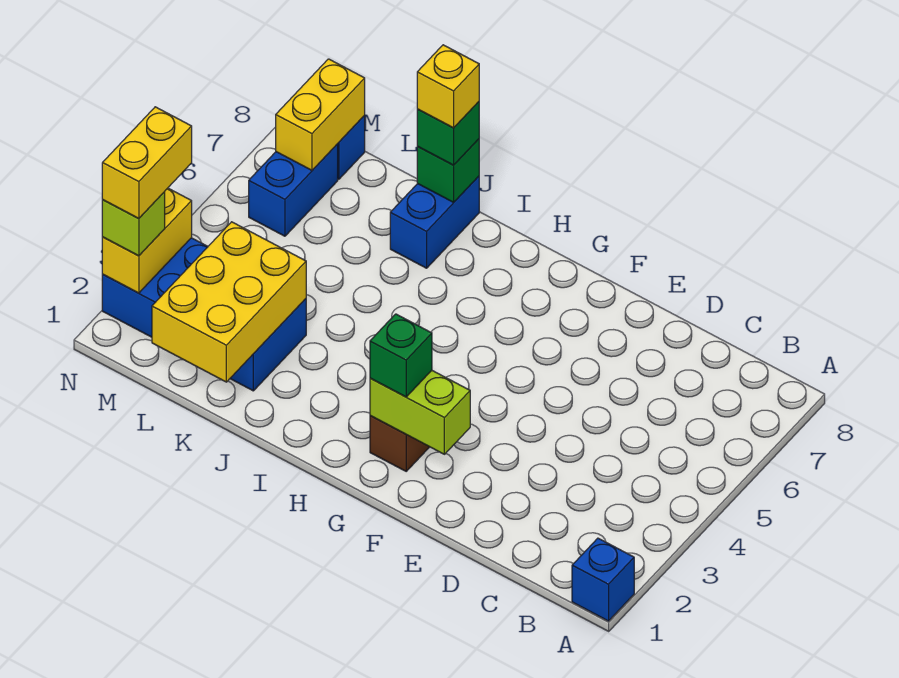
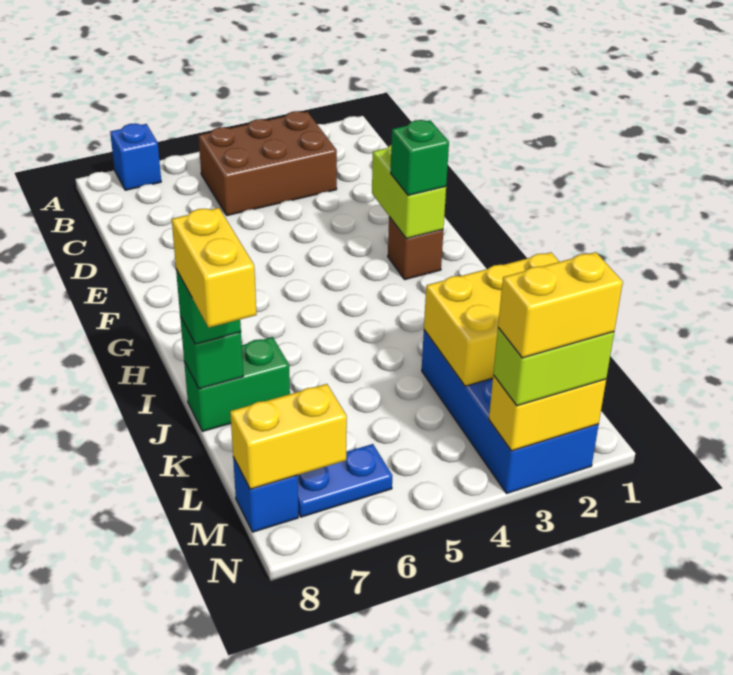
blue 1x1 brick [572,538,634,621] -> blue 1x1 brick moved to [110,123,161,190]
none -> brown 2x3 brick [199,111,337,216]
blue 1x2 brick [390,176,479,268] -> green 1x2 brick [184,337,290,431]
yellow 1x1 brick [417,45,479,128] -> yellow 1x2 brick [172,208,256,328]
blue 1x2 brick [249,144,338,236] -> blue 1x2 plate [297,444,392,517]
lime 1x1 brick [102,192,165,256] -> lime 1x2 brick [493,328,614,406]

